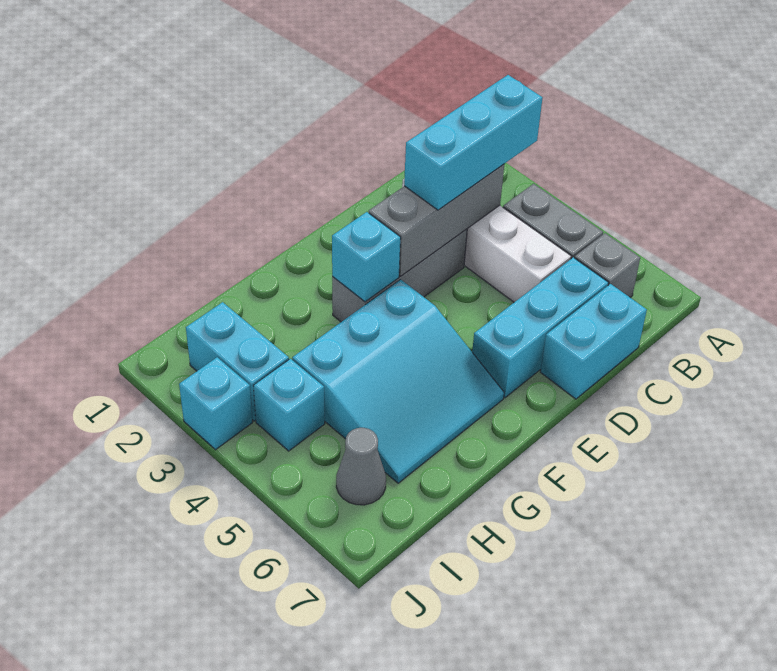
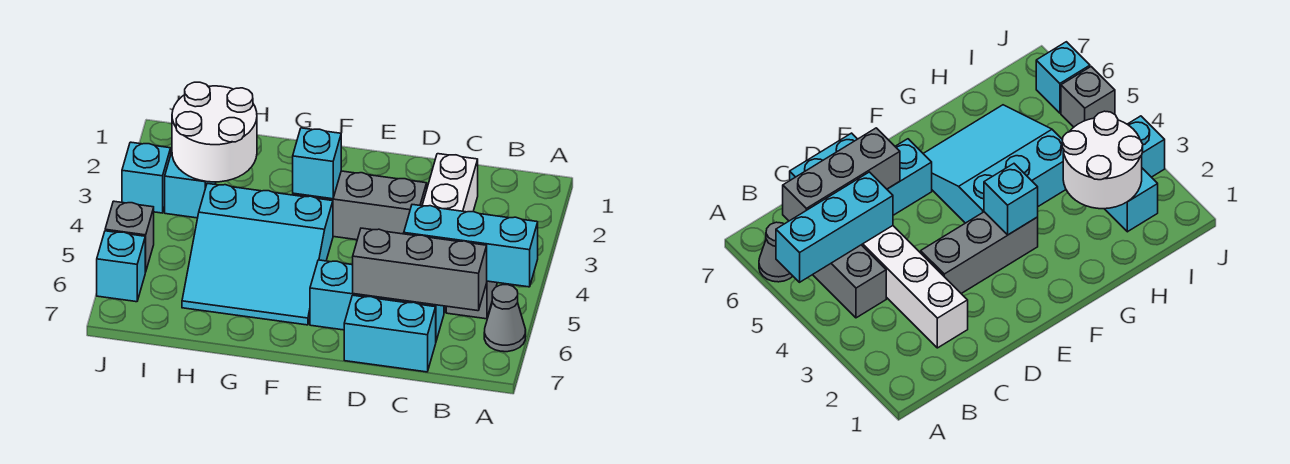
cyan 1x3 brick [404,75,542,210] -> cyan 1x3 brick moved to [404,205,538,287]
grey 1x1 brick [575,233,640,297] -> grey 1x1 brick moved to [105,201,154,272]
grey 1x3 brick [369,164,504,276] -> grey 1x3 brick moved to [353,228,487,311]
none -> white 2x2 round brick [172,82,257,182]
cyan 1x1 brick [253,359,325,451] -> cyan 1x1 brick moved to [97,231,145,302]
grey 1x1 cone [336,428,386,505] -> grey 1x1 cone moved to [484,285,526,352]

